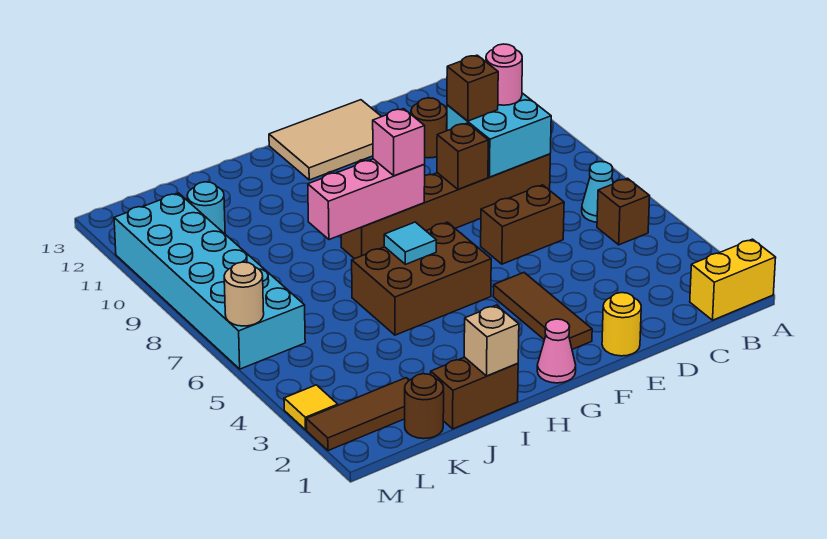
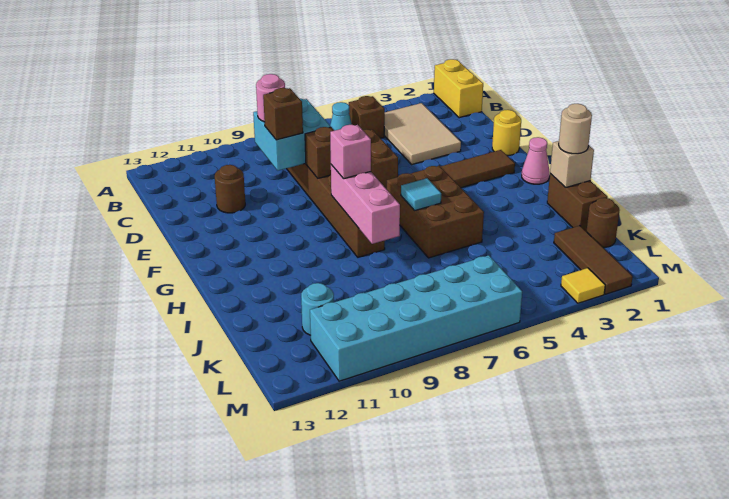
tan 2x3 tile [269,100,382,180] -> tan 2x3 tile moved to [384,103,461,165]
tan 1x1 round brick [224,262,264,326] -> tan 1x1 round brick moved to [559,104,592,154]

